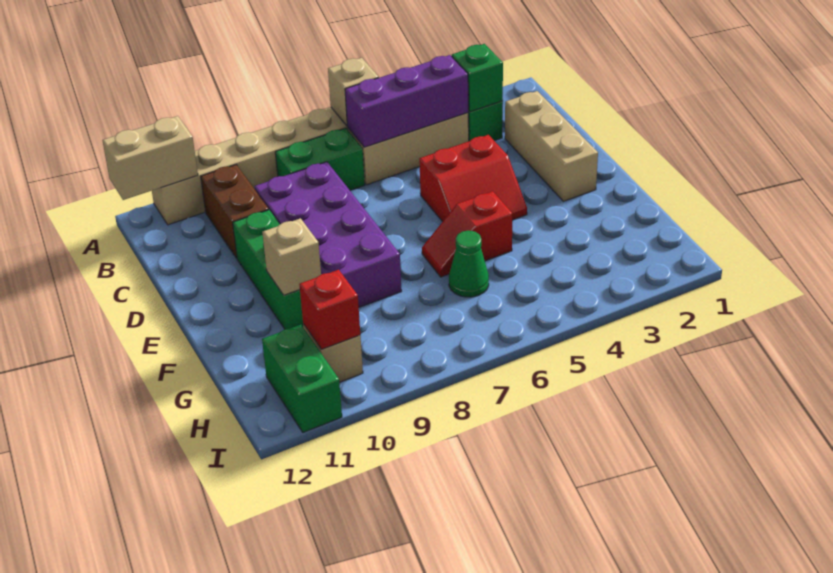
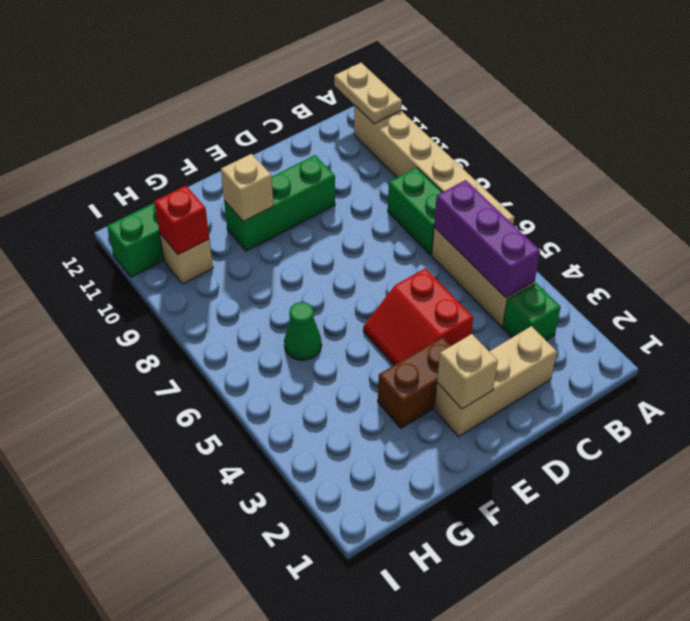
tan 1x1 brick [328,58,379,126] -> tan 1x1 brick moved to [437,334,498,409]
tan 1x2 brick [102,116,198,200] -> tan 1x2 plate [334,63,402,124]
green 1x1 brick [452,44,503,112] -> none
brown 1x2 brick [201,165,269,258] -> brown 1x2 brick moved to [378,337,451,428]
purple 2x4 brick [255,162,402,307] -> none
red 1x2 slope [422,191,512,277] -> none

